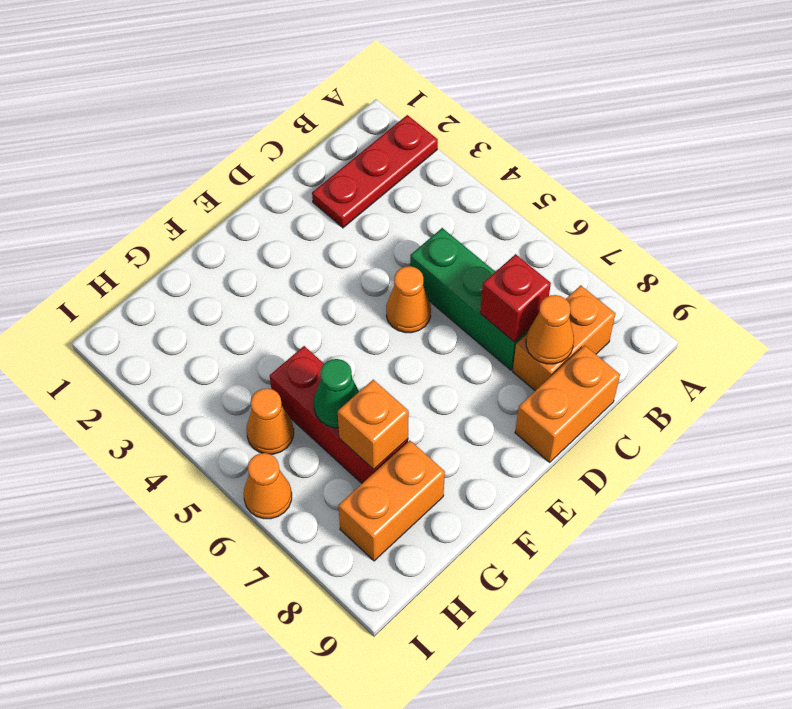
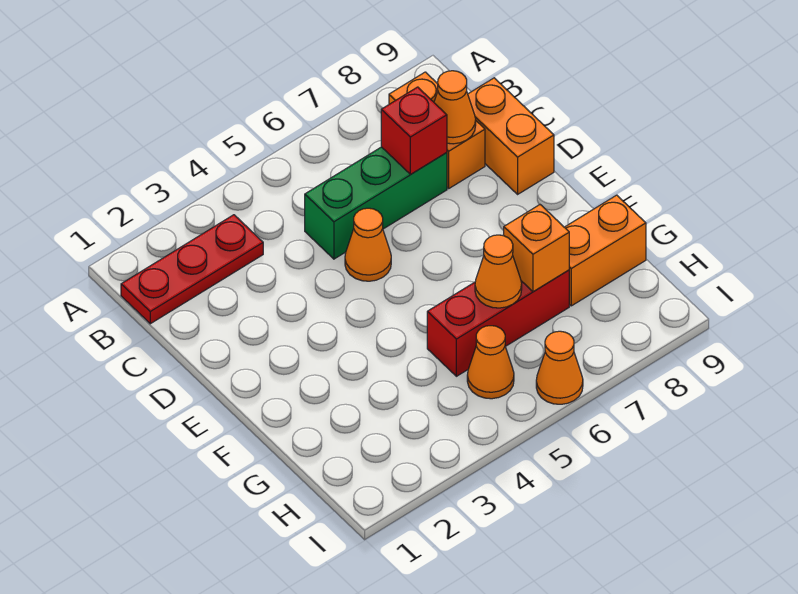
red 1x3 plate [312,115,438,228] -> red 1x3 plate turned to [121,215,263,324]
green 1x1 cone [314,359,359,428] -> orange 1x1 cone [475,235,522,308]
orange 1x2 brick [338,441,445,561] -> orange 1x2 brick turned to [565,195,646,306]

